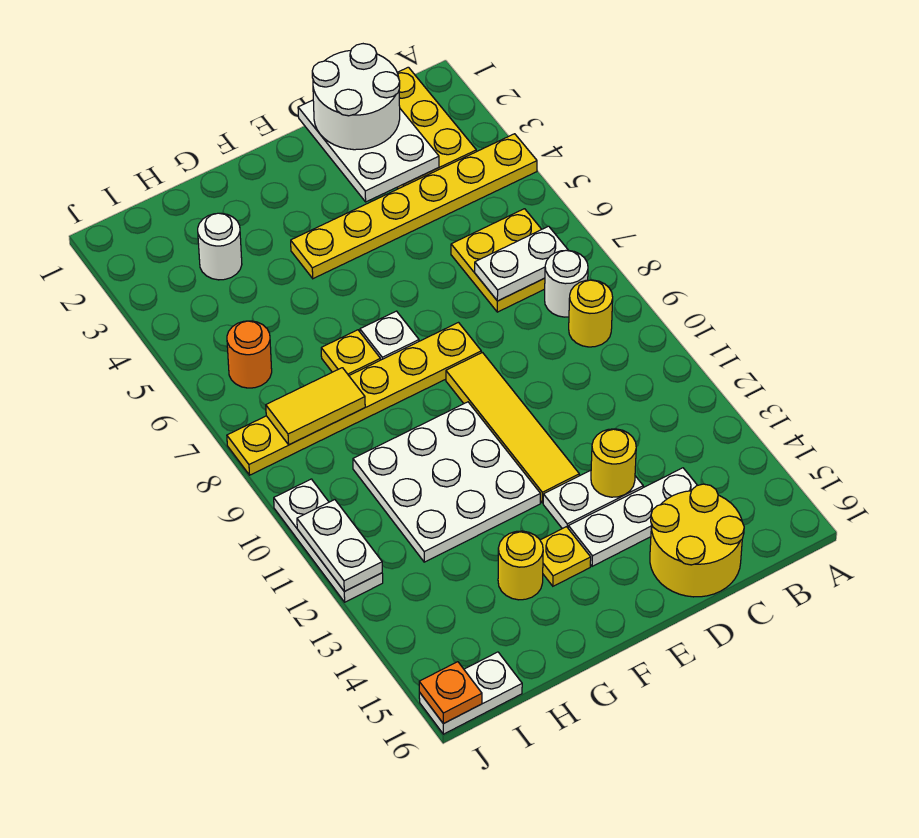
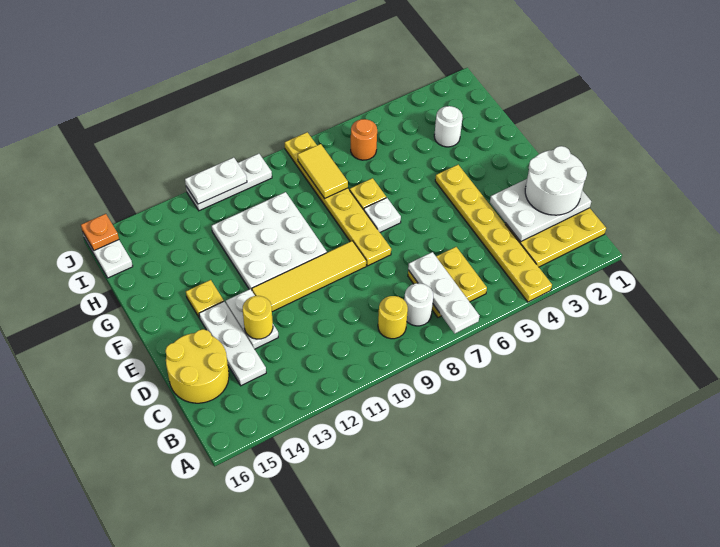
white 1x2 plate [475,226,568,301] -> white 1x3 plate [408,252,479,333]
yellow 1x1 round brick [498,531,543,600] -> none

